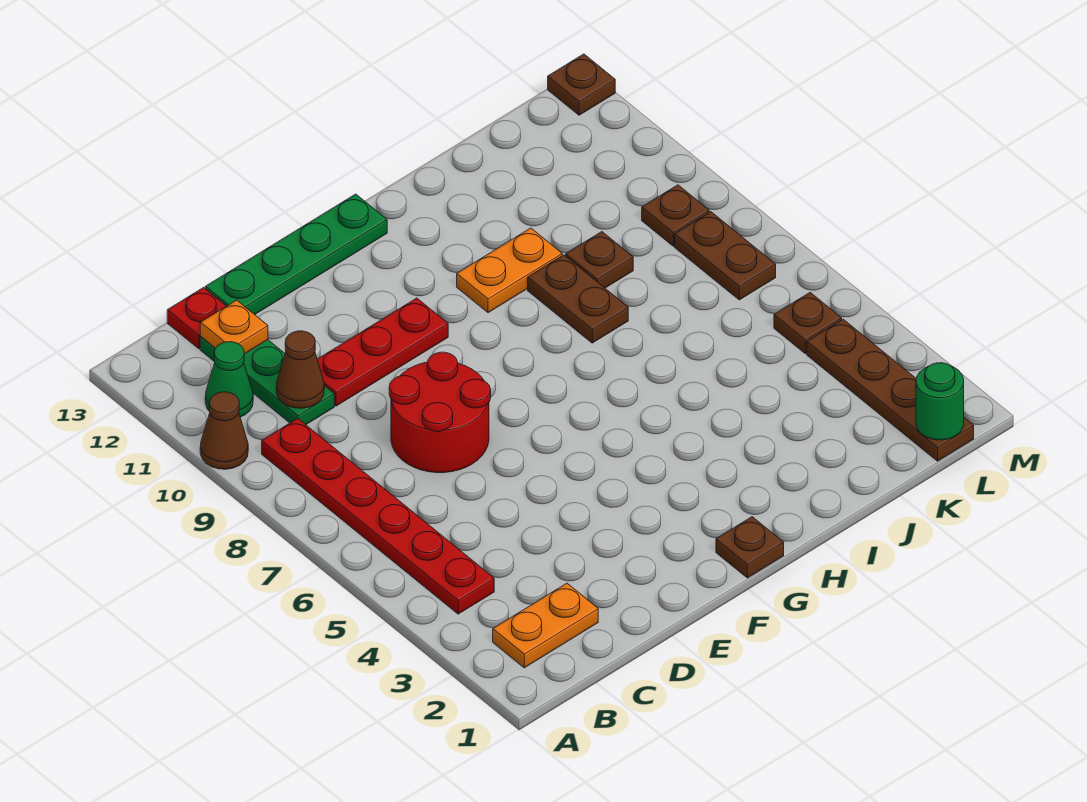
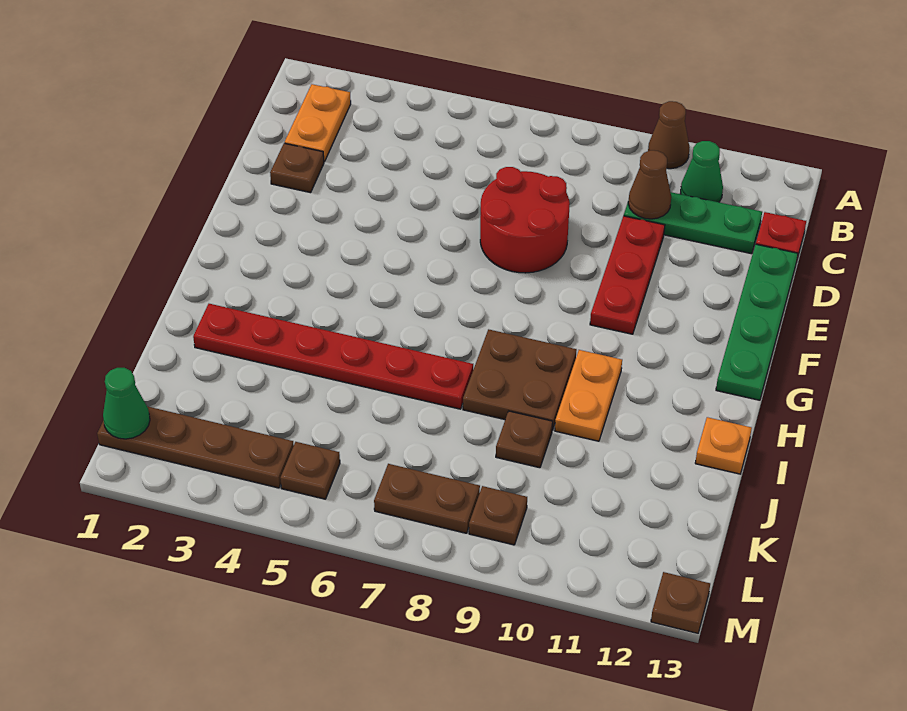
red 1x6 plate [262,418,494,614] -> red 1x6 plate moved to [193,304,473,409]
orange 1x1 plate [200,300,268,354] -> orange 1x1 plate moved to [695,417,752,474]
brown 1x1 plate [716,517,784,578] -> brown 1x1 plate moved to [270,143,324,193]
brown 1x2 plate [528,255,628,343] -> brown 2x2 plate [463,329,577,430]
green 1x1 round brick [916,363,964,440] -> green 1x1 cone [103,368,150,439]

